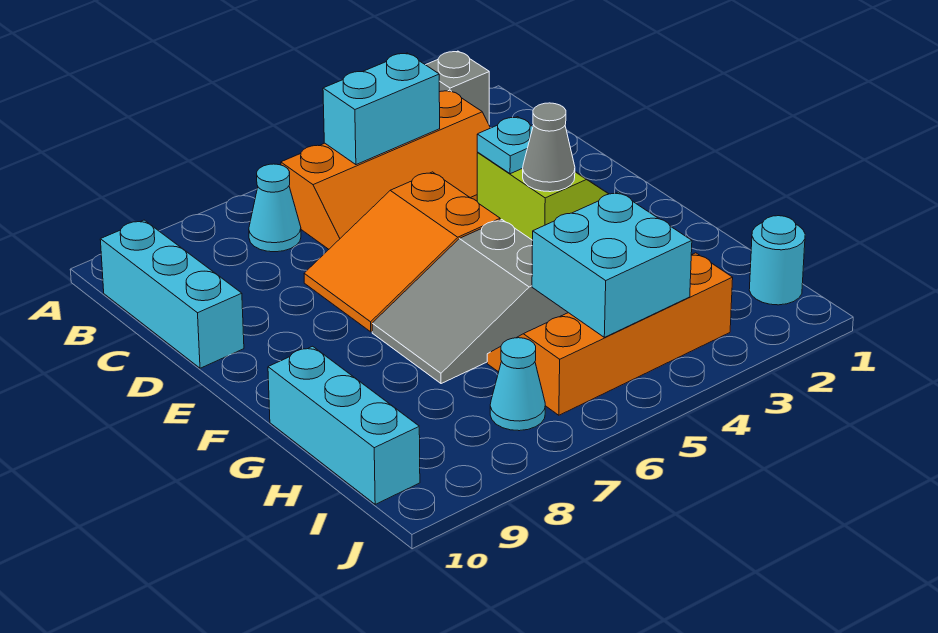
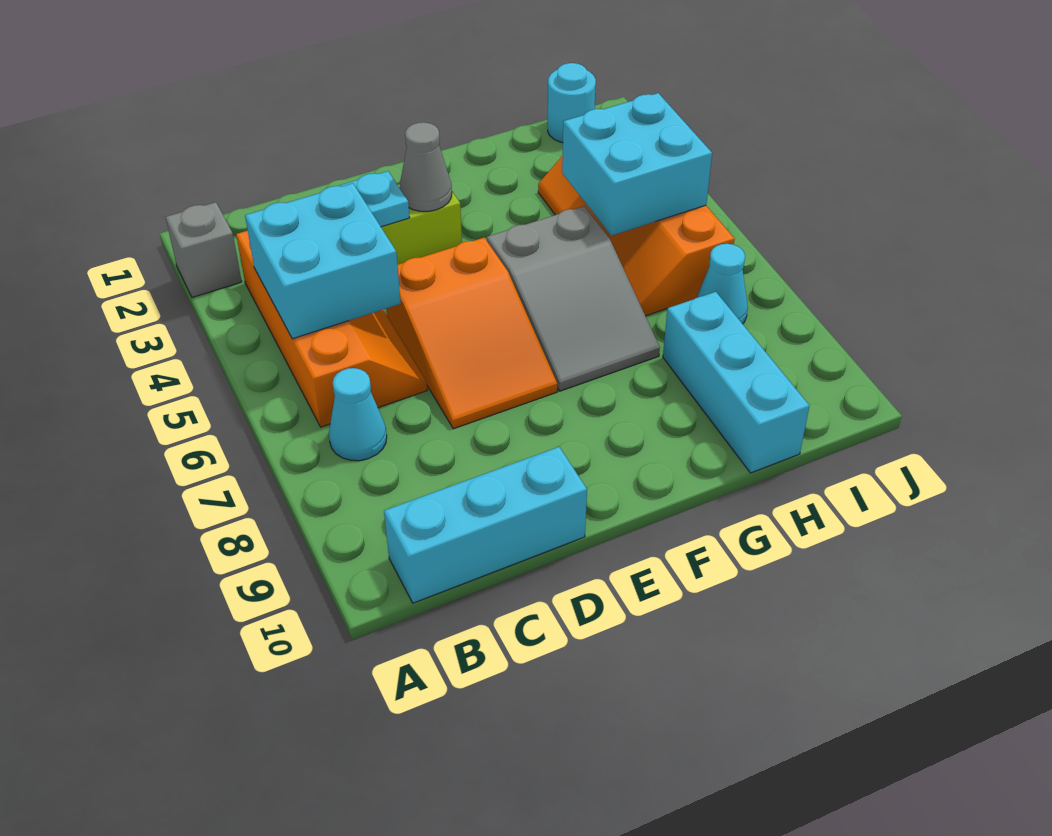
cyan 1x2 brick [323,53,440,165] -> cyan 2x2 brick [245,183,401,339]
cyan 1x3 brick [268,346,420,504] -> cyan 1x3 brick turned to [663,292,809,473]

